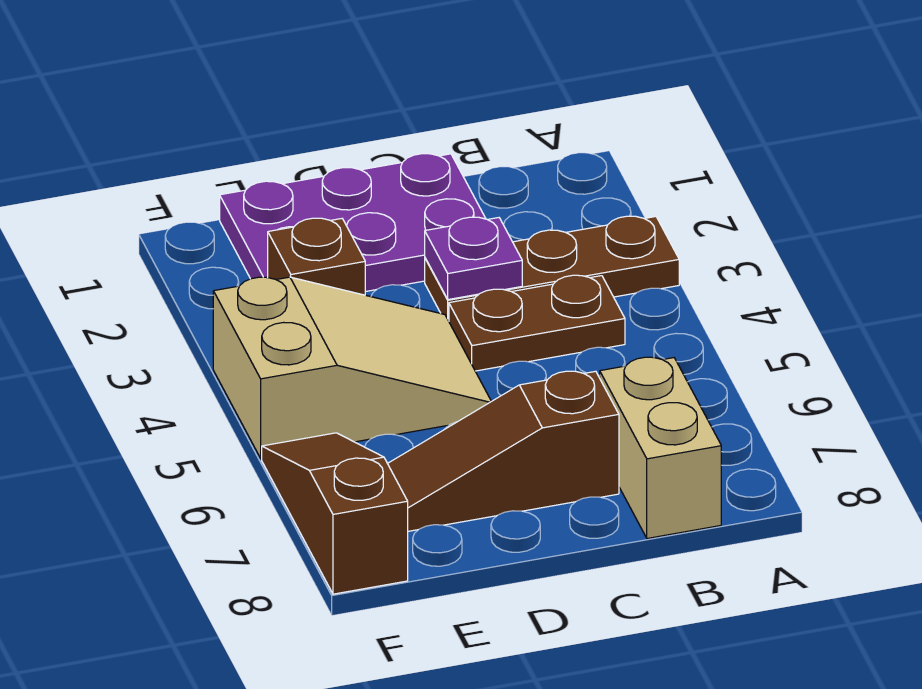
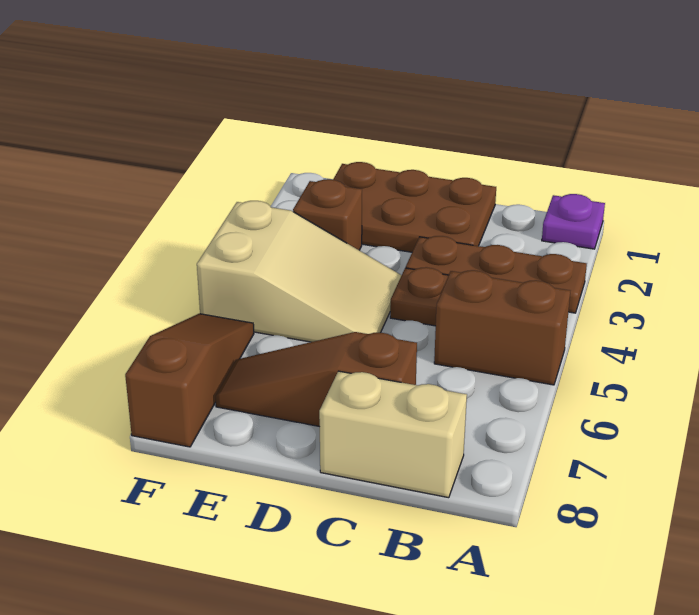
none -> brown 1x2 brick [434,270,570,385]
tan 1x2 brick [600,357,721,539] -> tan 1x2 brick turned to [319,371,467,498]
purple 2x3 plate [220,154,486,292] -> brown 2x3 plate [333,162,496,252]
purple 1x1 plate [425,217,522,300] -> purple 1x1 plate moved to [542,194,605,249]

